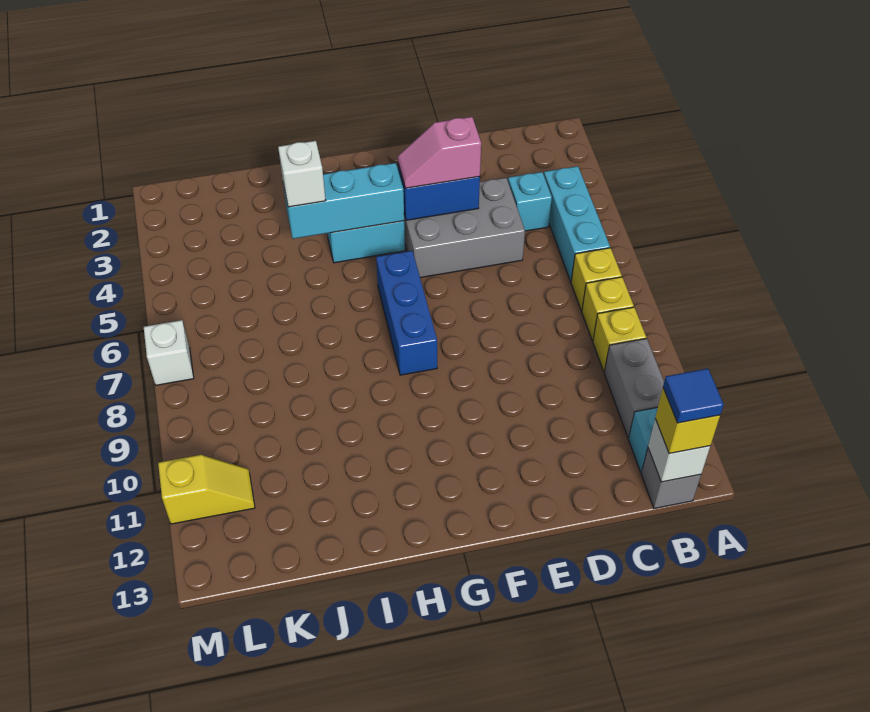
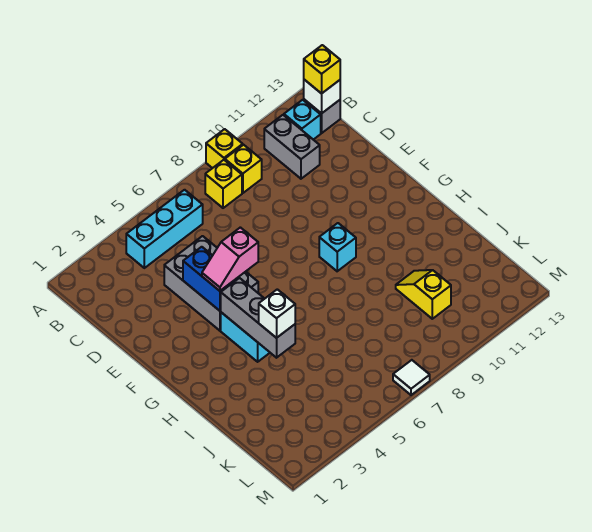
yellow 1x1 brick [571,248,622,311] -> yellow 1x1 brick moved to [206,129,243,168]
grey 1x2 brick [604,338,664,438] -> grey 1x2 brick turned to [264,115,320,179]
blue 1x1 tile [663,369,724,423] -> none
cyan 1x1 brick [508,172,552,231] -> cyan 1x1 brick moved to [319,223,356,271]
pink 1x2 slope [398,117,481,188] -> pink 1x2 slope turned to [202,227,258,291]
cyan 1x3 brick [283,163,404,239] -> grey 1x3 brick [221,278,295,358]
blue 1x3 brick [376,251,437,375] -> none
yellow 1x2 slope [158,455,255,524] -> yellow 1x2 slope moved to [396,270,451,319]
white 1x1 brick [144,320,194,385] -> white 1x1 tile [393,360,430,395]

